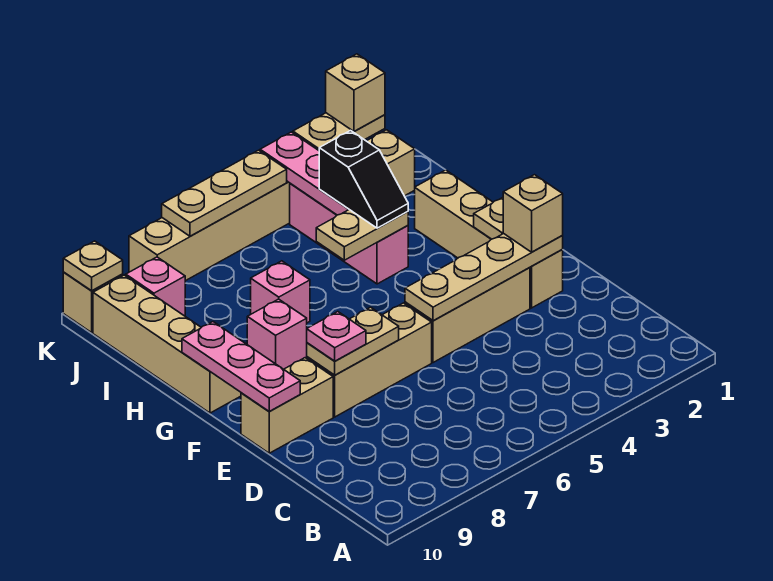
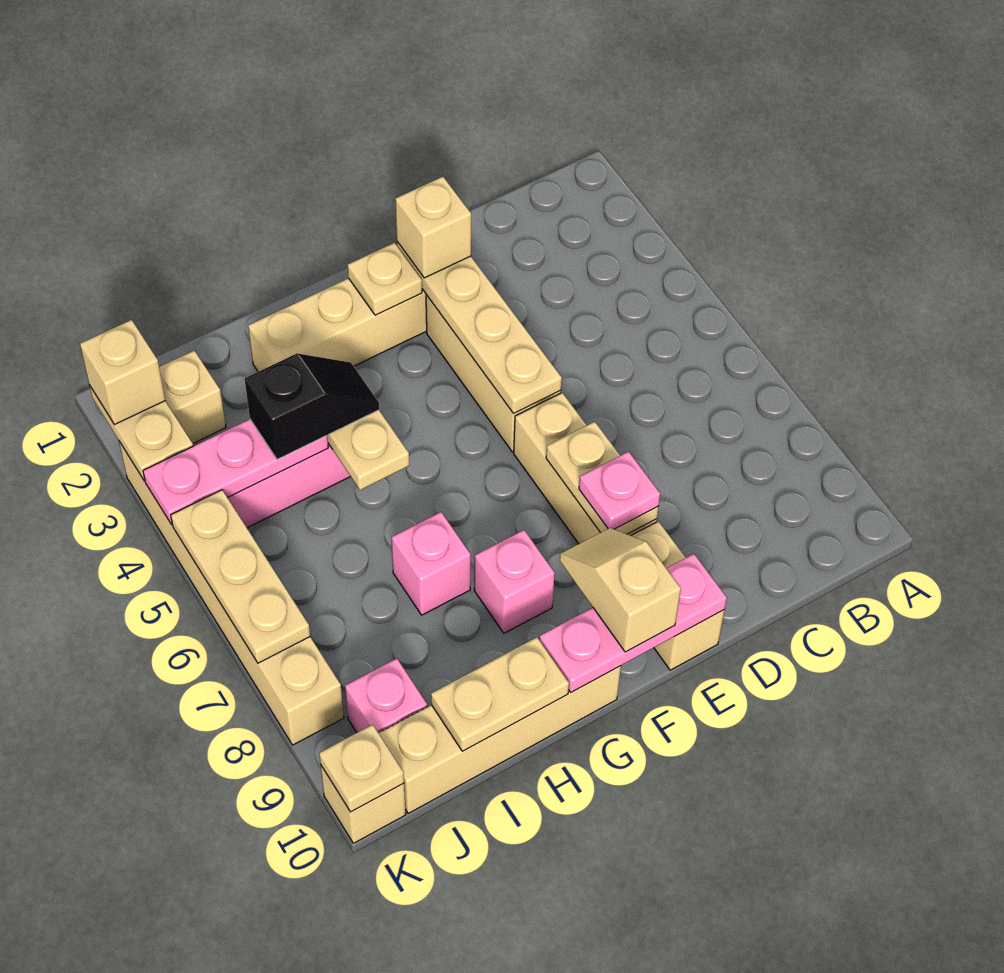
none -> tan 1x2 slope [560,528,681,652]
none -> tan 1x2 plate [431,637,569,751]

